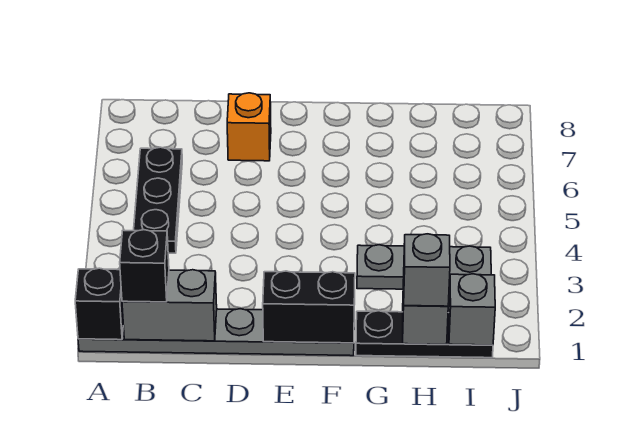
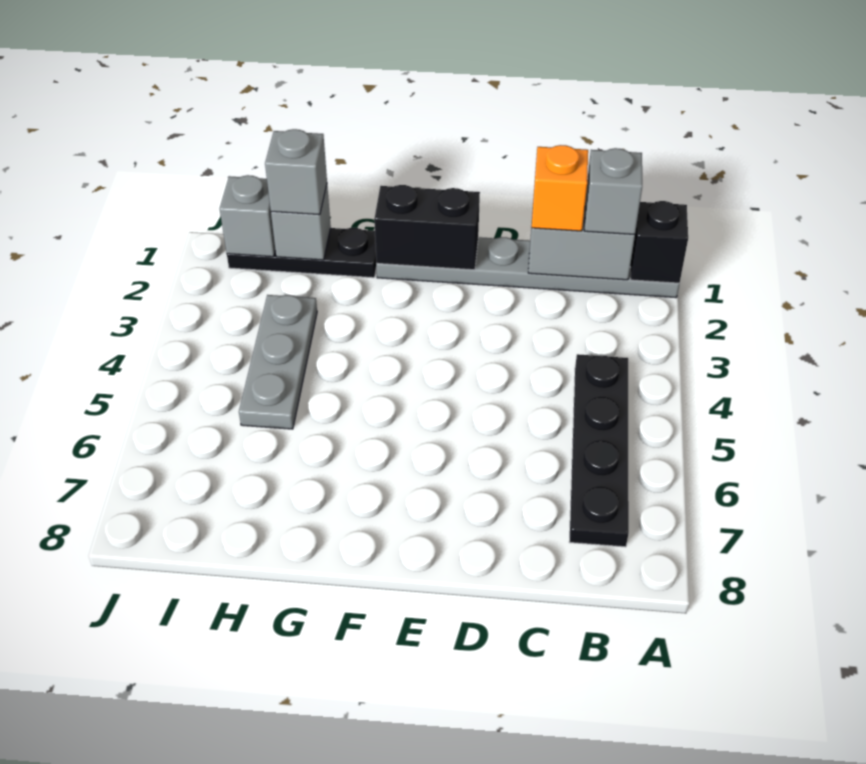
black 1x1 brick [120,230,169,302] -> grey 1x1 brick [584,148,642,234]
black 1x3 plate [134,147,182,253] -> black 1x4 plate [570,354,629,547]
orange 1x1 brick [227,93,271,161] -> orange 1x1 brick moved to [532,145,588,231]
grey 1x3 plate [357,245,491,290] -> grey 1x3 plate turned to [239,295,317,429]

